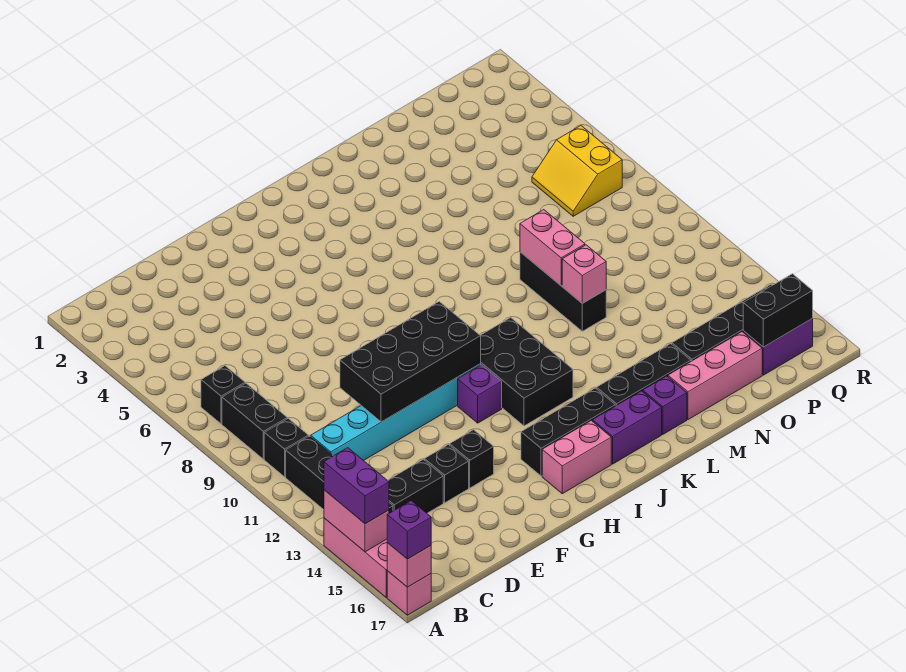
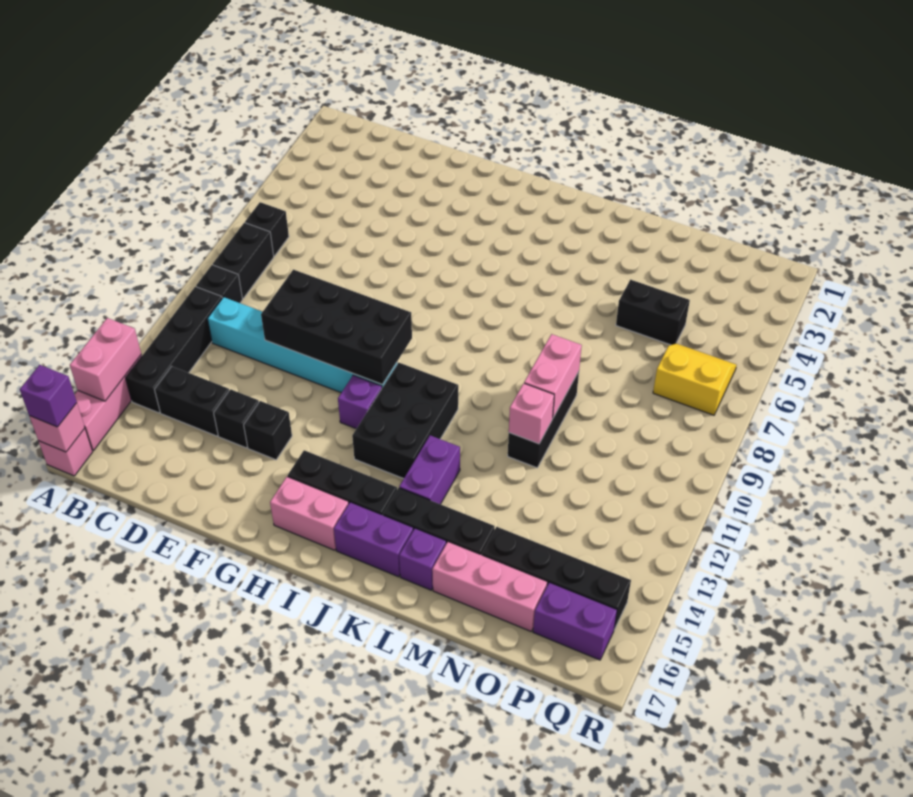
purple 1x2 brick [324,448,389,524] -> purple 1x2 brick moved to [399,435,460,504]
yellow 2x2 slope [532,126,622,216] -> yellow 2x2 slope turned to [653,343,737,415]
black 1x2 brick [743,274,813,347] -> black 1x2 brick moved to [616,280,690,345]

